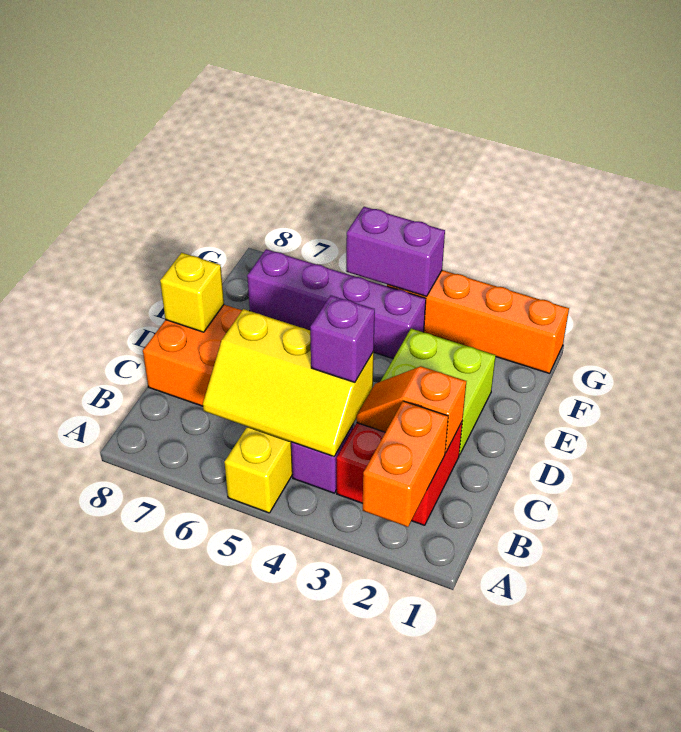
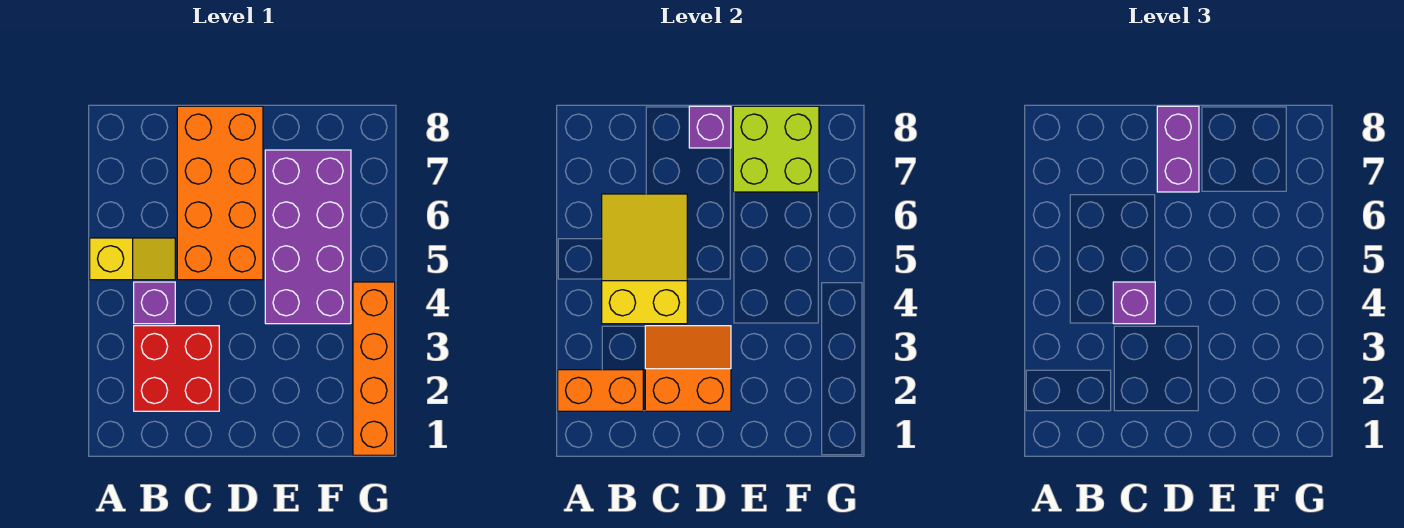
yellow 2x3 slope [203,309,374,456] -> yellow 2x3 slope turned to [602,194,687,324]
orange 1x2 slope [357,366,466,453] -> orange 2x2 slope [645,326,731,411]
lime 2x2 brick [380,329,496,455] -> lime 2x2 brick moved to [733,106,819,192]
yellow 1x1 brick [160,253,224,332] -> purple 1x1 brick [689,106,731,148]
purple 1x4 brick [247,249,426,359] -> purple 2x4 brick [265,150,351,324]
purple 1x2 brick [346,207,445,296] -> purple 1x2 brick moved to [1157,106,1199,192]

